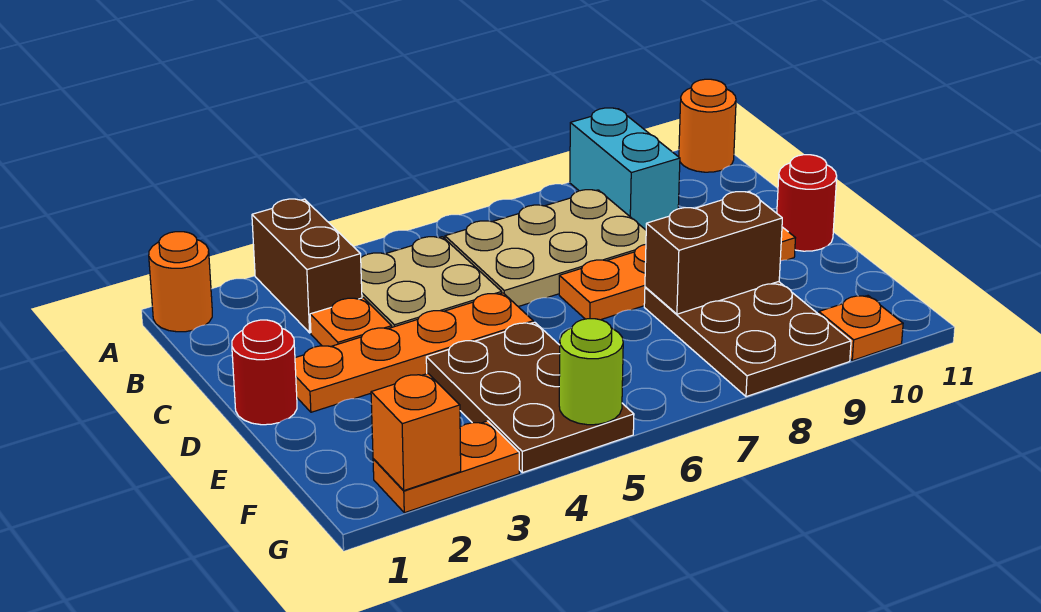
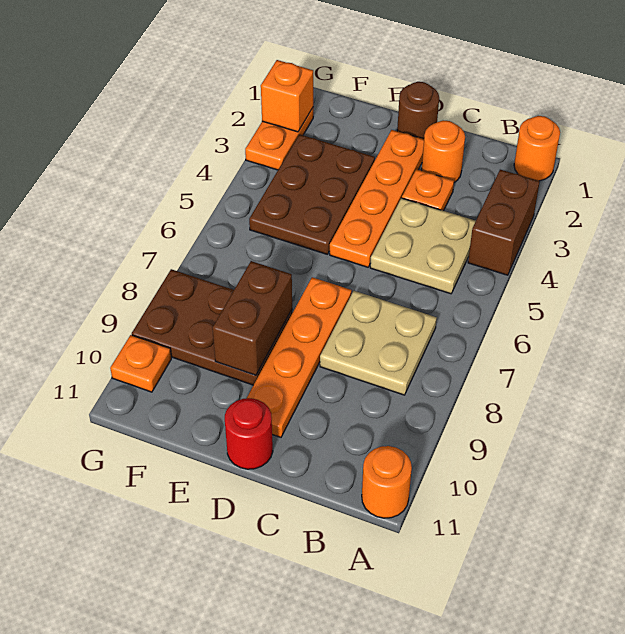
brown 1x2 brick [252,199,362,333] -> brown 1x2 brick turned to [468,170,540,275]
cyan 1x2 brick [570,108,680,229] -> none
tan 2x3 plate [445,190,646,307] -> tan 2x2 plate [320,291,437,395]
none -> orange 1x1 round brick [422,120,465,182]
red 1x1 round brick [232,320,297,425] -> brown 1x1 round brick [397,82,439,139]
brown 2x3 plate [426,322,634,473] -> brown 2x3 plate turned to [249,134,375,255]
lime 1x1 round brick [559,319,623,425] -> none

